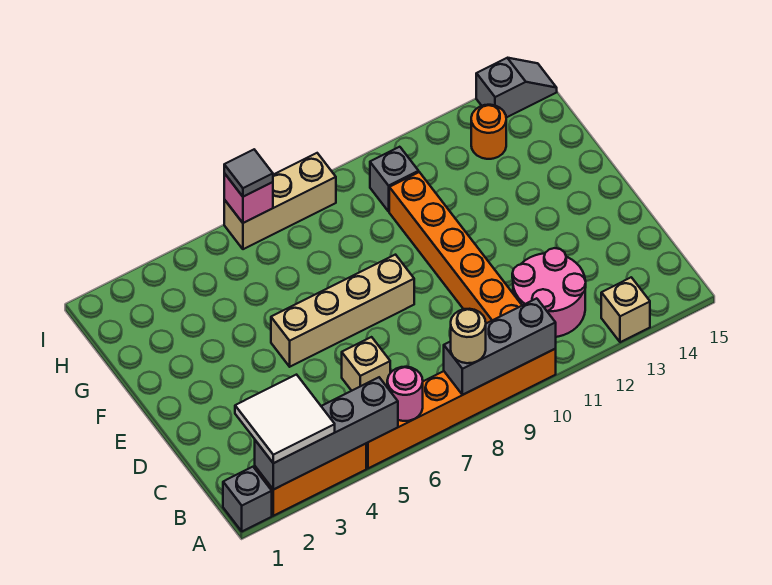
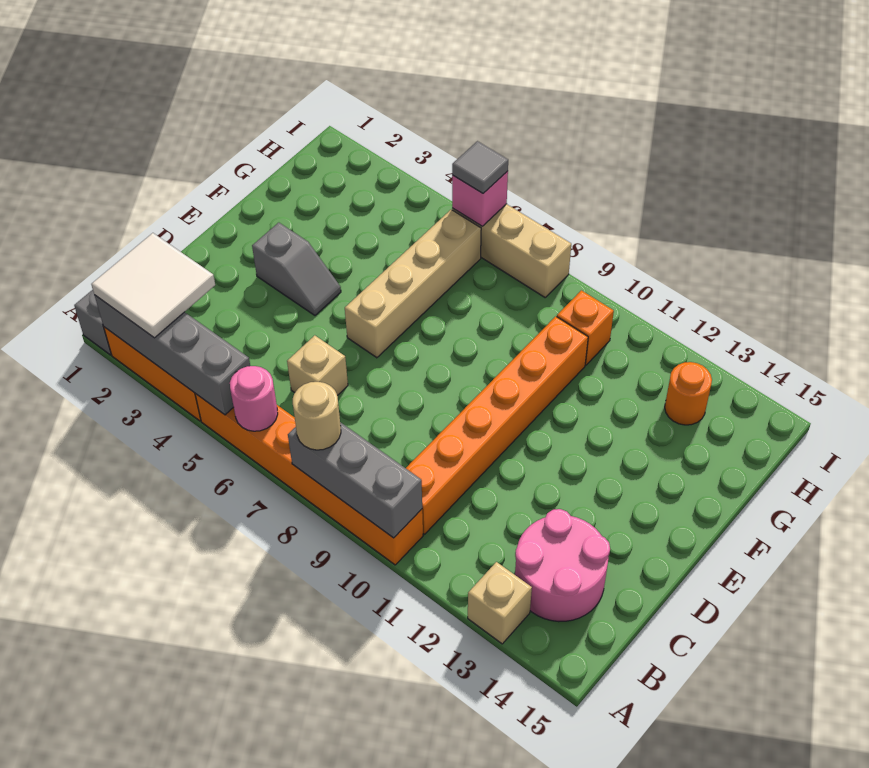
pink 2x2 round brick [512,248,586,337] -> pink 2x2 round brick moved to [515,509,610,622]
tan 1x4 brick [271,255,414,367] -> tan 1x4 brick turned to [345,210,481,358]
grey 1x1 brick [370,147,419,211] -> orange 1x1 brick [557,290,614,365]
grey 1x2 slope [476,58,557,118] -> grey 1x2 slope moved to [252,223,341,315]

